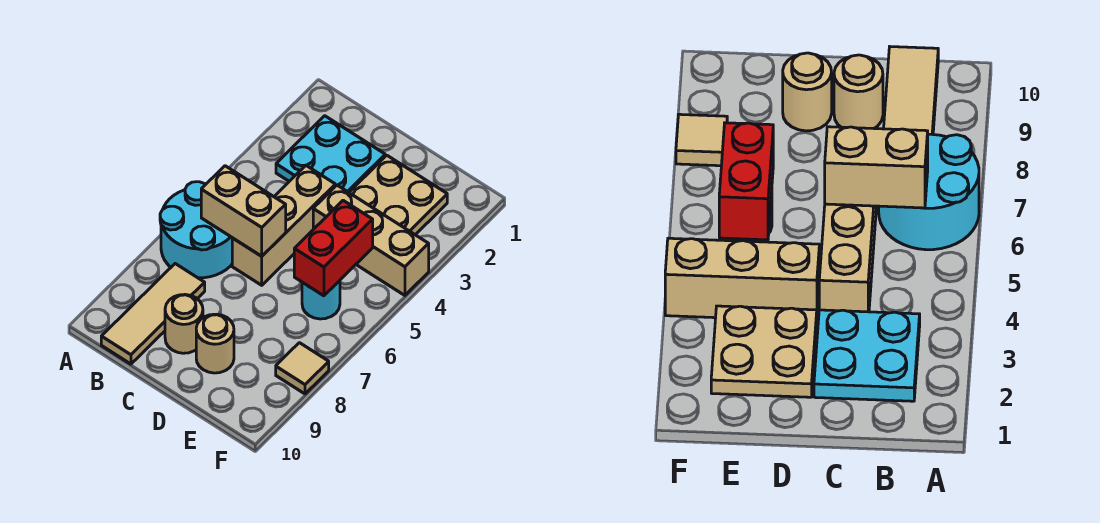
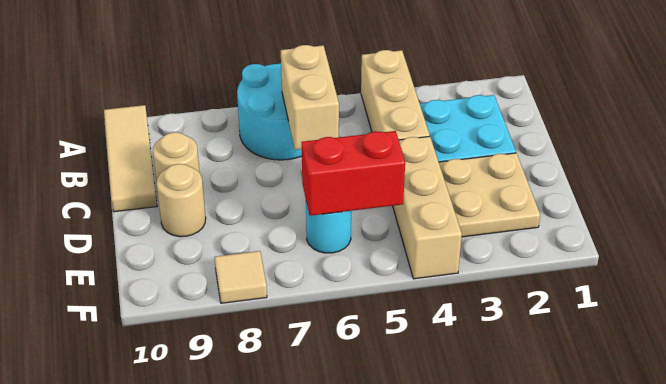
tan 1x3 tile [101,264,205,364] -> tan 1x3 tile turned to [104,105,157,212]
tan 1x3 brick [232,166,335,285] -> tan 1x3 brick turned to [361,50,430,140]

